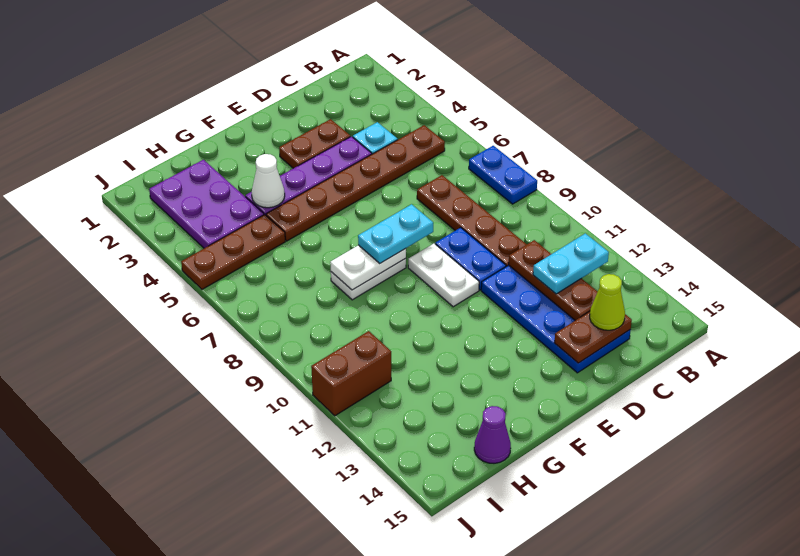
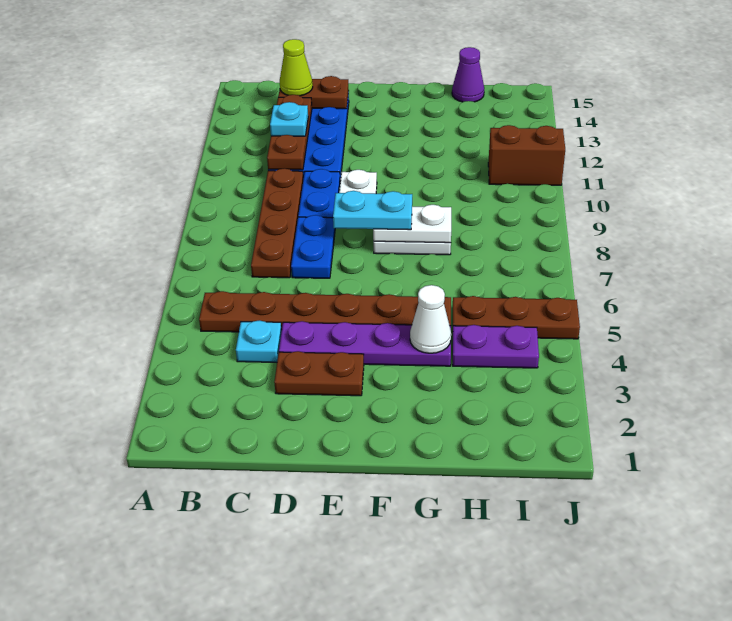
blue 1x2 plate [469,146,537,204] -> blue 1x2 plate moved to [291,215,335,278]
cyan 1x2 plate [533,233,609,294] -> cyan 1x1 plate [270,102,308,136]
purple 2x3 plate [149,160,264,248] -> purple 1x2 plate [453,325,539,368]

